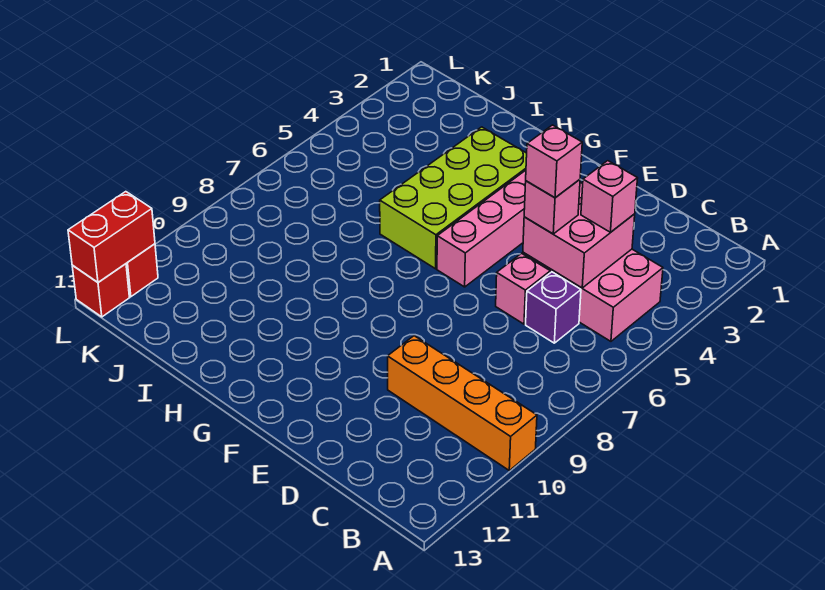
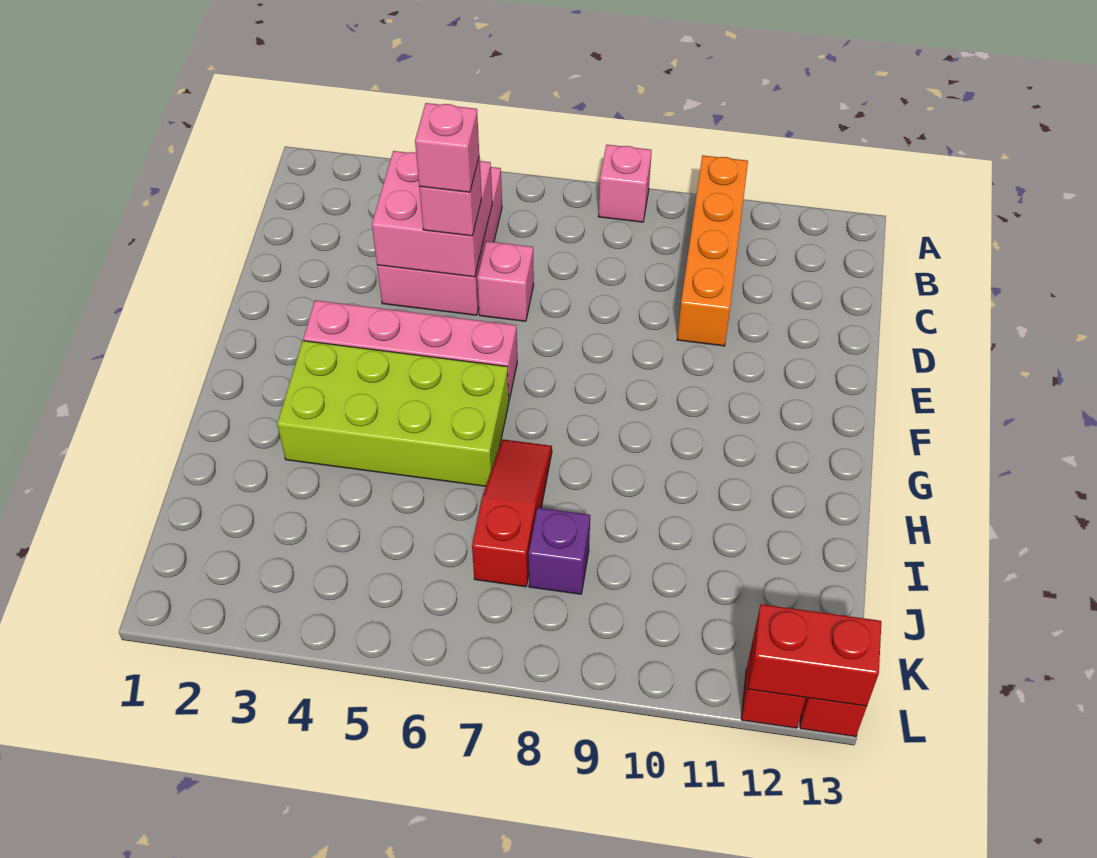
pink 1x1 brick [581,161,638,232] -> pink 1x1 brick moved to [598,145,652,222]
purple 1x1 brick [526,272,581,343] -> purple 1x1 brick moved to [529,508,590,594]
none -> red 1x3 slope [472,439,552,587]

